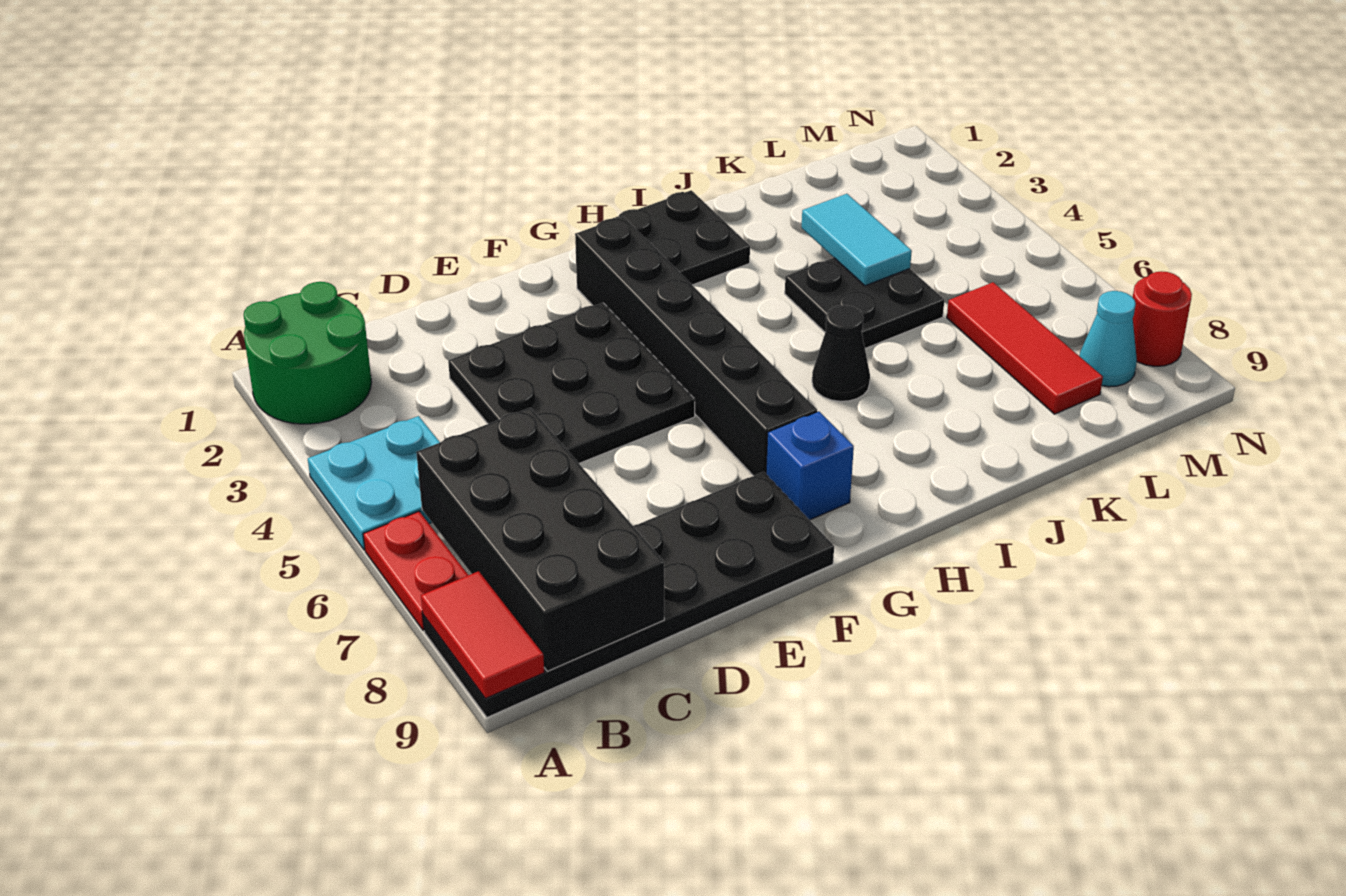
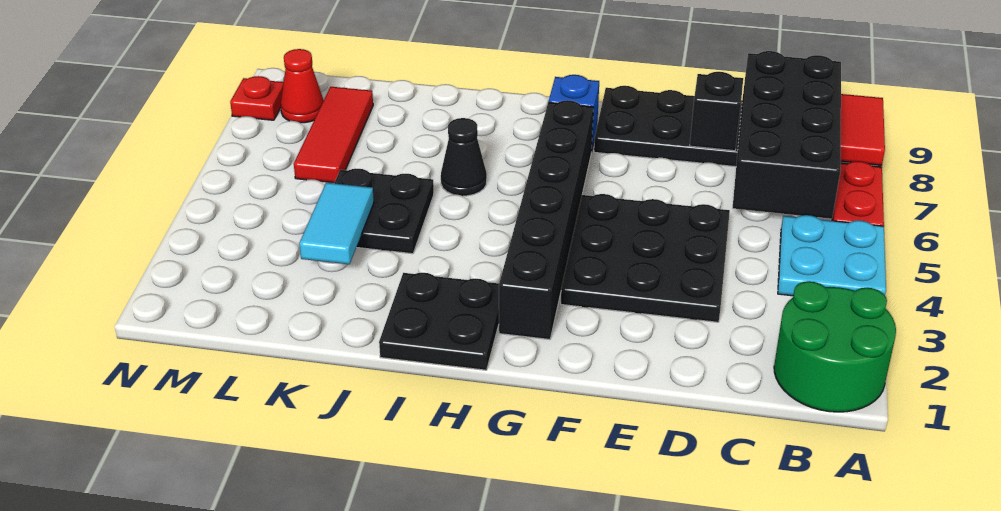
none -> black 1x1 brick [690,72,743,151]
cyan 1x1 cone [1080,291,1137,387] -> red 1x1 cone [281,49,324,123]
red 1x1 round brick [1133,271,1192,366] -> red 1x1 plate [230,76,284,120]

